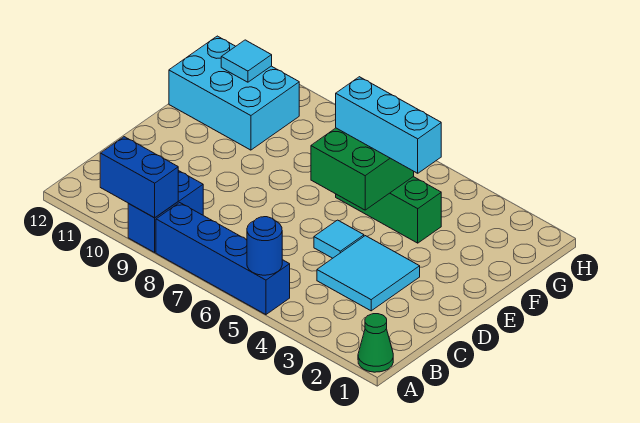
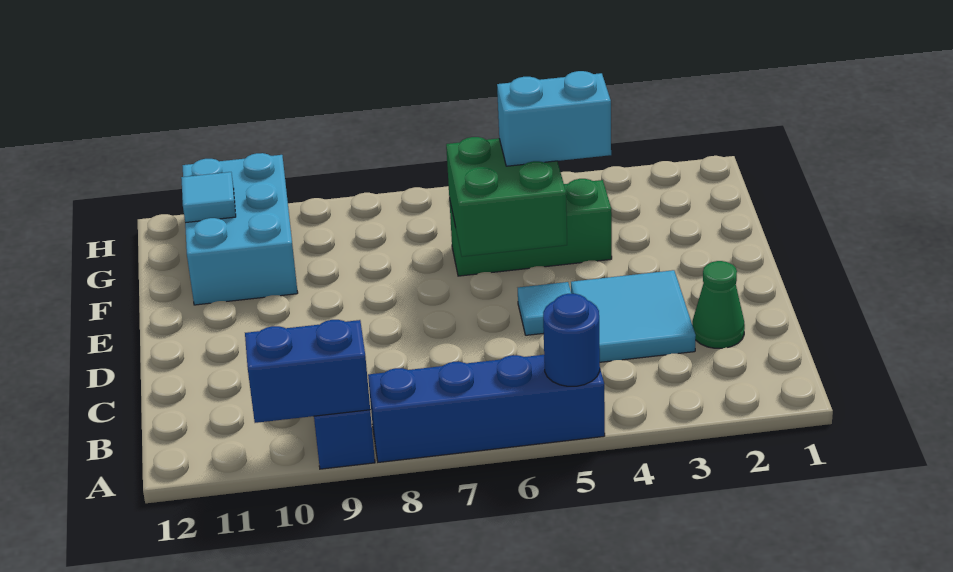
green 1x1 cone [358,314,393,372] -> green 1x1 cone moved to [692,261,745,348]
cyan 1x3 brick [336,77,441,173] -> cyan 1x2 brick [497,71,611,166]
cyan 2x3 brick [169,36,299,150] -> cyan 2x3 brick turned to [183,153,298,305]

